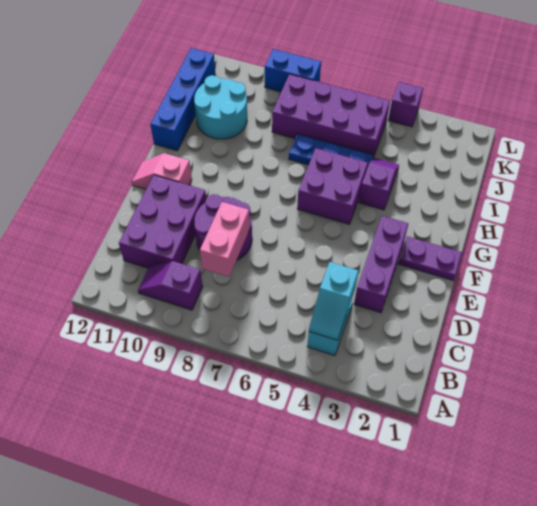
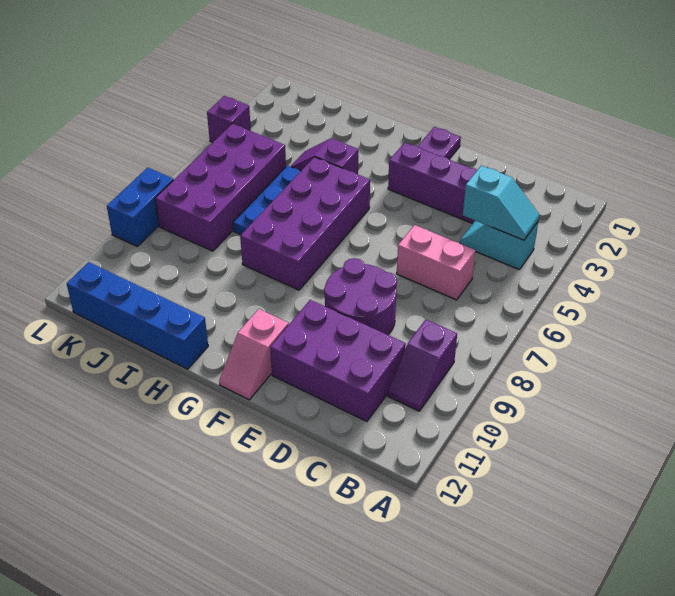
pink 1x2 brick [200,202,250,277] -> pink 1x2 brick moved to [397,225,475,300]
purple 2x2 brick [297,148,368,224] -> purple 2x4 brick [240,157,370,290]
cyan 2x2 round brick [194,75,247,139] -> none

